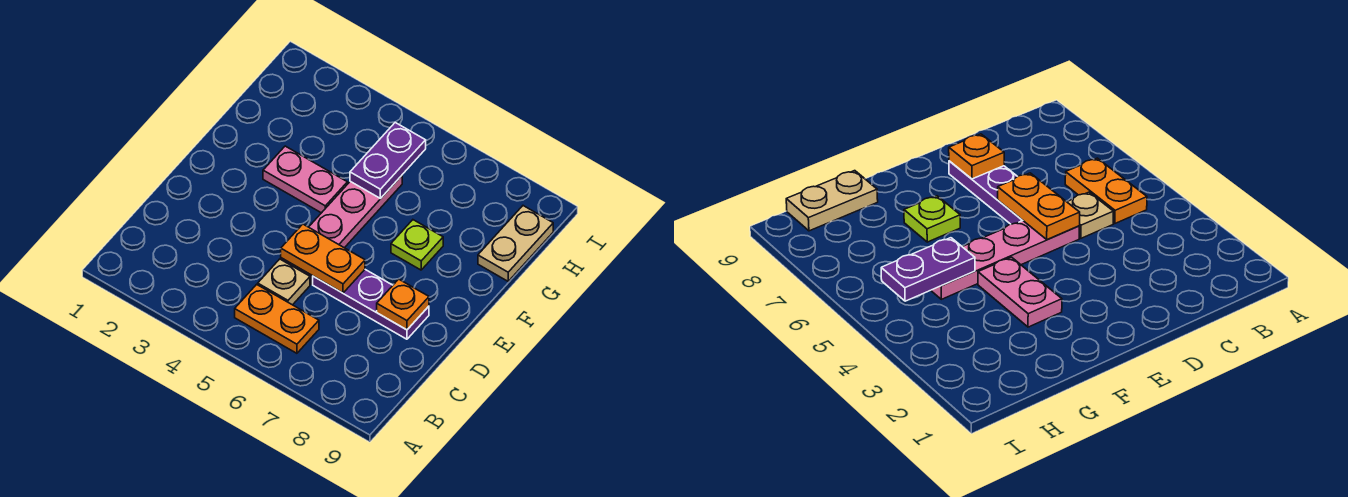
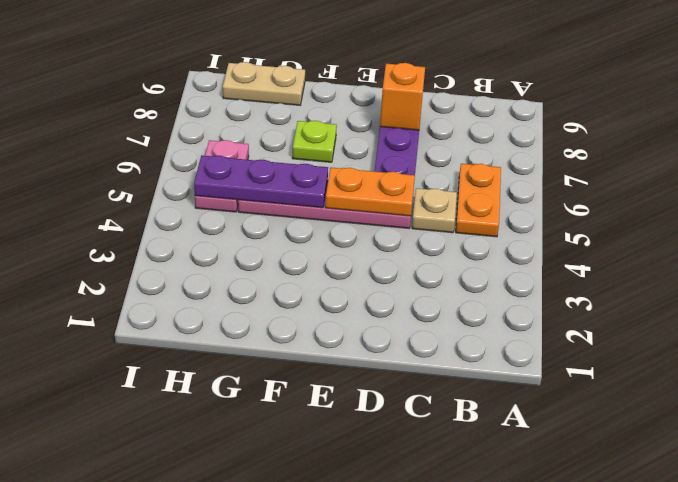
orange 1x2 plate [281,224,365,293] -> orange 1x2 plate turned to [325,168,415,216]
orange 1x1 plate [377,279,429,330] -> orange 1x1 brick [380,63,425,130]
pink 1x2 plate [263,146,347,213] -> pink 1x2 plate moved to [195,140,249,212]
purple 1x2 plate [350,123,426,199] -> purple 1x3 plate [194,155,328,208]

